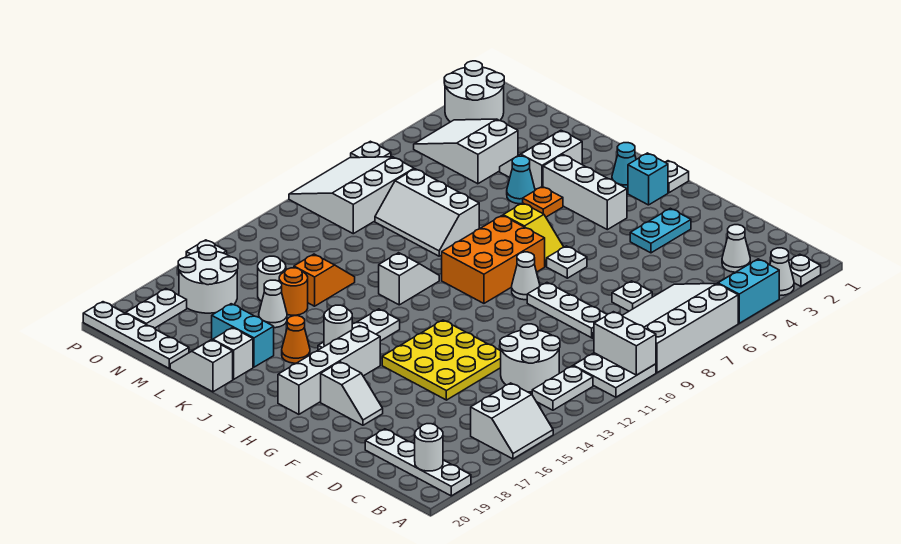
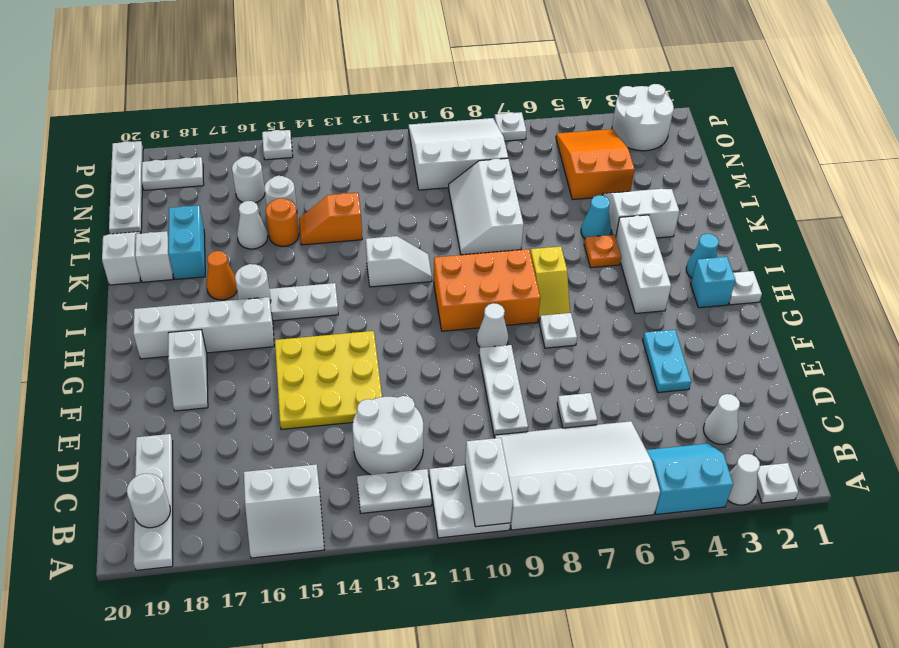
cyan 1x2 plate [630,208,691,253] -> cyan 1x2 plate turned to [643,330,691,393]
orange 1x2 slope [294,254,355,306] -> orange 1x2 slope turned to [299,193,362,245]
white 2x3 slope [414,119,518,184] -> orange 2x3 slope [556,129,635,200]
white 2x2 round brick [178,245,238,313] -> white 1x1 round brick [232,156,265,203]

